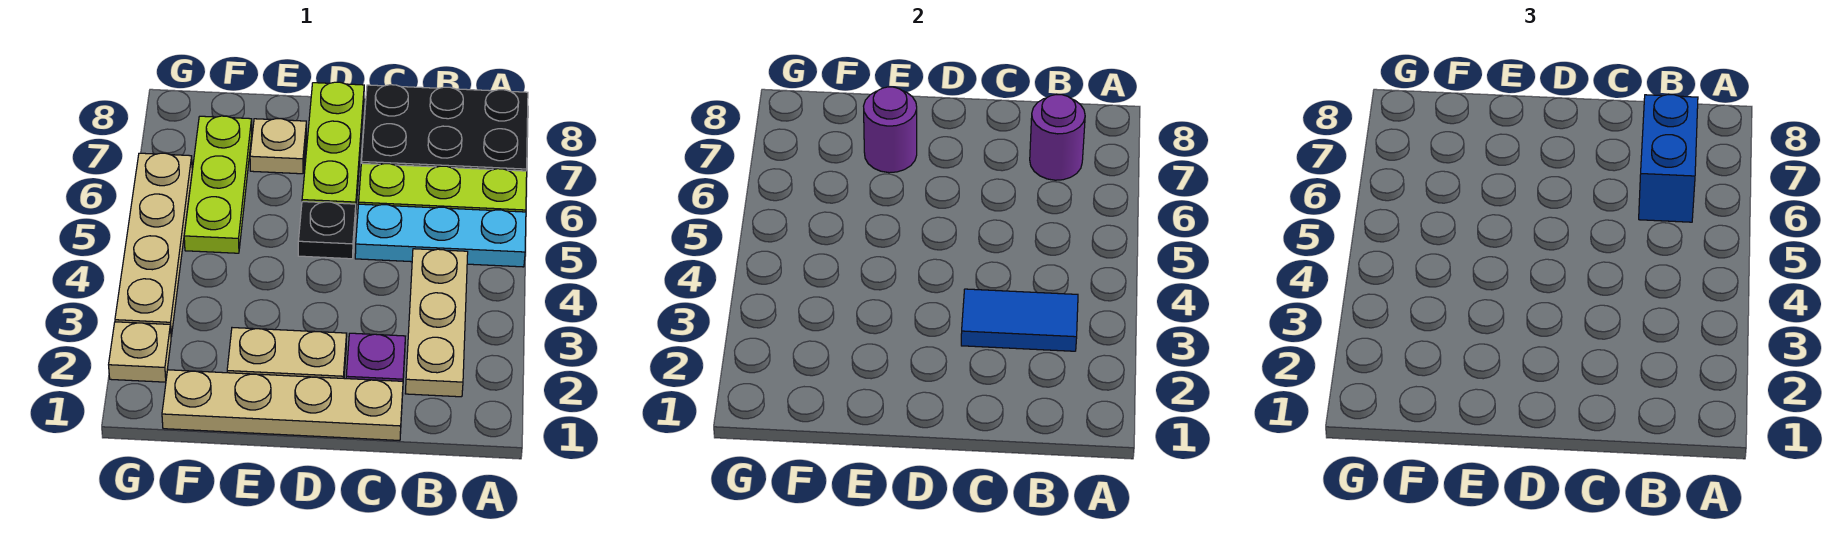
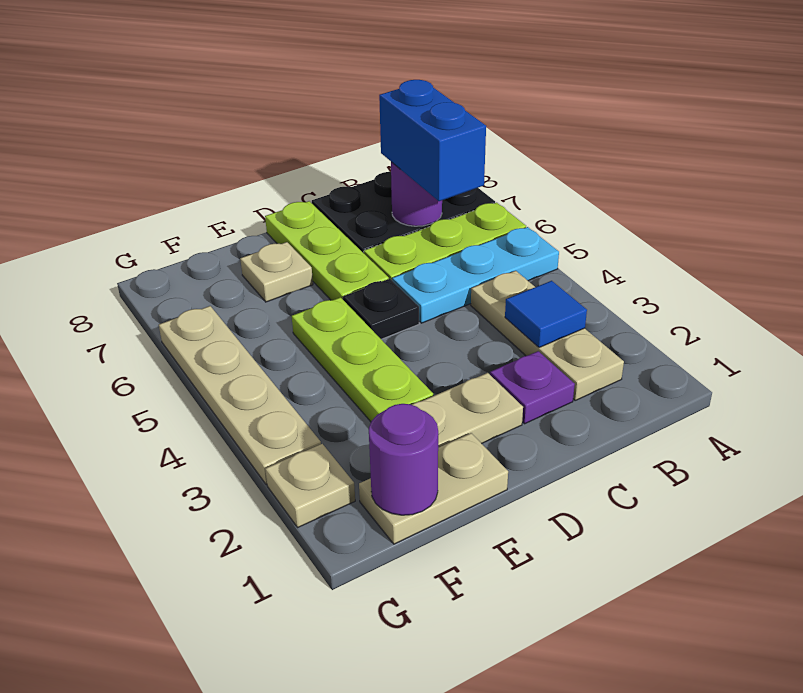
blue 1x2 tile [961,289,1078,351] -> blue 1x1 tile [505,281,587,348]
tan 1x4 plate [162,370,403,440] -> tan 1x2 plate [359,433,508,544]
purple 1x1 round brick [864,87,917,173] -> purple 1x1 round brick moved to [369,404,438,515]
lime 1x3 plate [184,116,252,253] -> lime 1x3 plate moved to [292,297,433,422]

